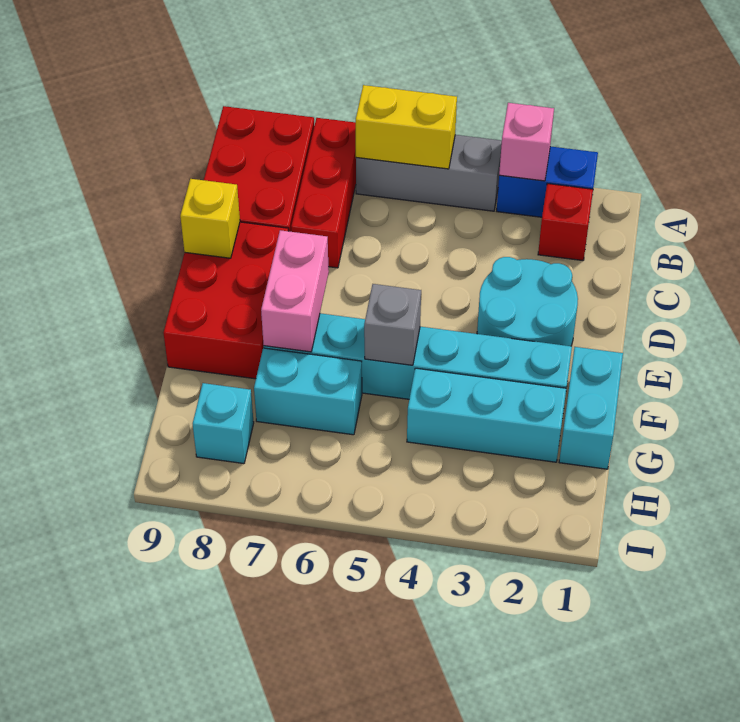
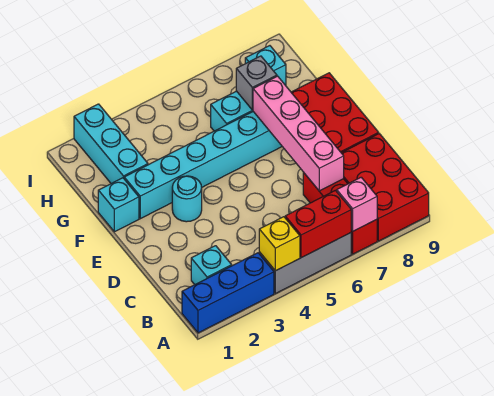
blue 1x2 brick [497,146,598,217] -> blue 1x3 brick [182,253,274,333]
pink 1x1 brick [499,103,554,181] -> pink 1x1 brick moved to [337,177,377,231]
yellow 1x2 brick [356,85,457,169] -> red 1x2 brick [285,190,351,258]
red 1x1 brick [538,184,593,261] -> cyan 1x1 brick [191,246,232,285]
cyan 2x2 round brick [477,257,578,346] -> cyan 1x1 round brick [172,176,202,222]
yellow 1x1 brick [180,179,240,258] -> yellow 1x1 brick moved to [259,217,300,271]
pink 1x2 brick [261,230,329,352] -> pink 1x4 brick [253,76,344,191]
cyan 1x2 brick [559,347,623,469] -> cyan 1x1 brick [98,178,139,232]
grey 1x1 brick [364,284,421,365] -> grey 1x1 brick moved to [236,56,277,110]
cyan 1x3 brick [407,368,566,462] -> cyan 1x3 brick turned to [74,104,148,184]

